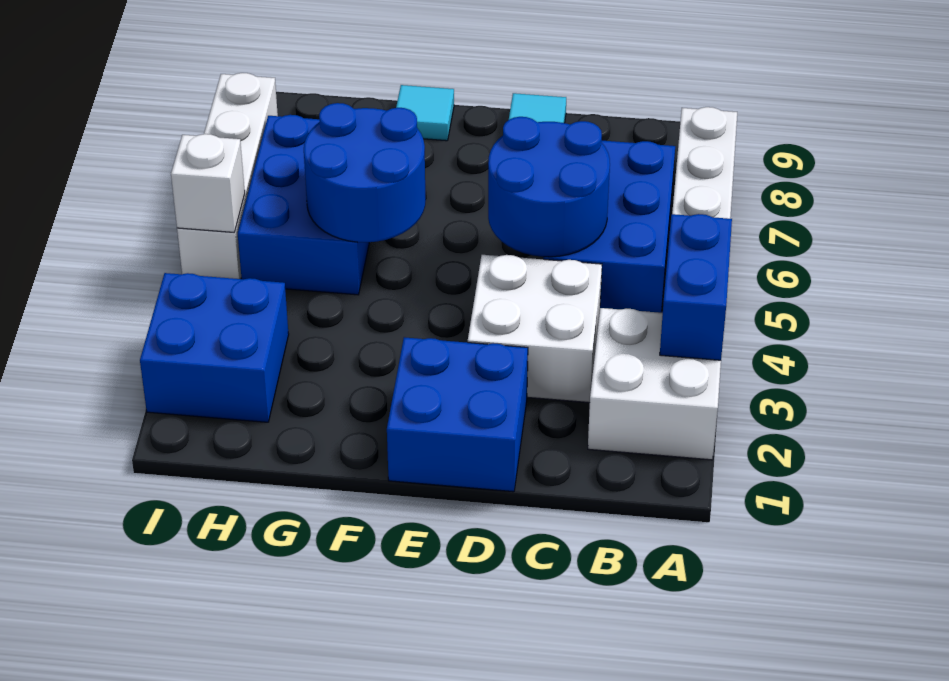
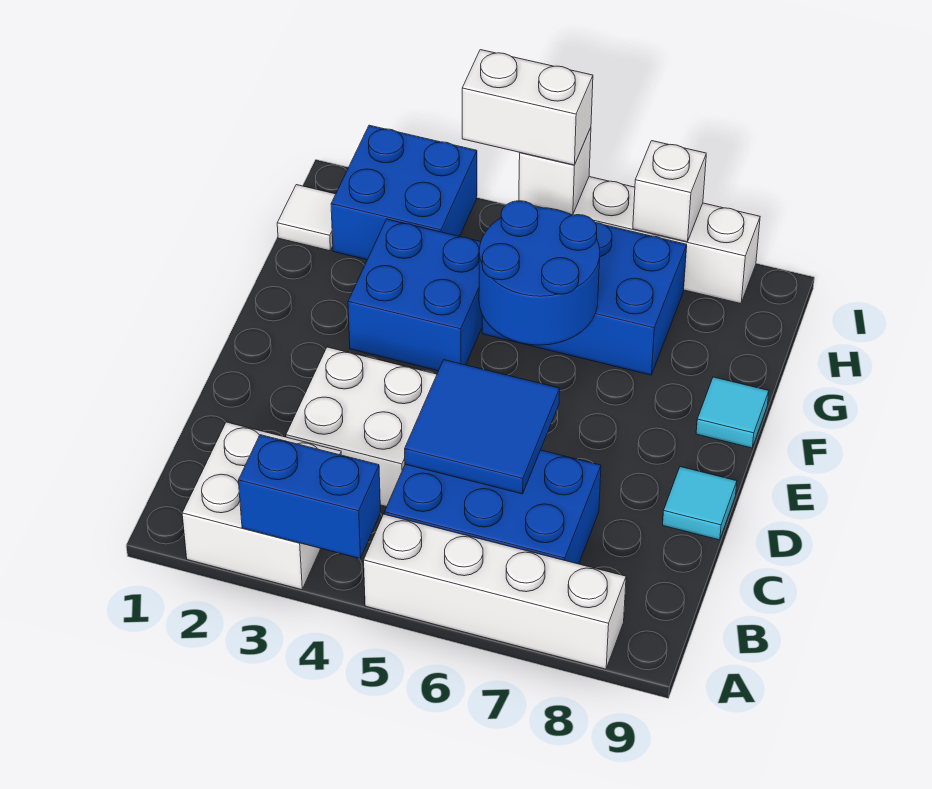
blue 2x2 round brick [488,117,610,257] -> blue 2x2 tile [405,360,560,494]
blue 2x2 brick [387,337,528,492] -> blue 2x2 brick moved to [348,219,482,371]
none -> white 1x1 tile [277,185,336,251]
none -> white 1x2 brick [462,50,593,165]
none -> white 1x1 brick [633,141,706,242]

